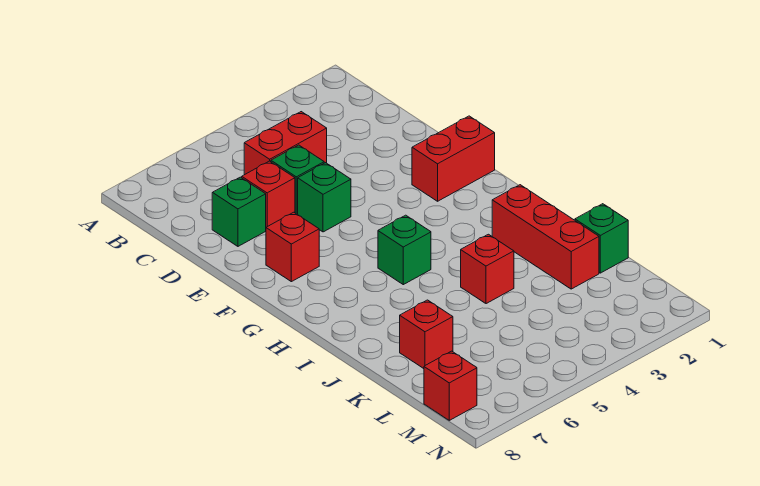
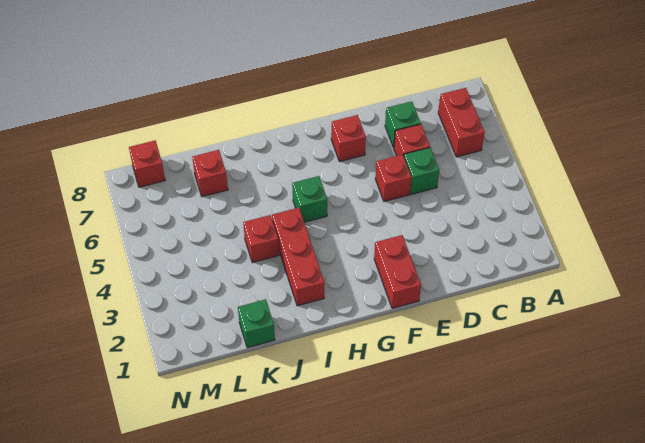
red 1x2 brick [244,112,327,175] -> red 1x2 brick moved to [438,88,485,157]
green 1x1 brick [297,163,351,232] -> red 1x1 brick [375,155,412,201]
red 1x3 brick [492,185,599,289] -> red 1x3 brick turned to [272,208,324,306]

